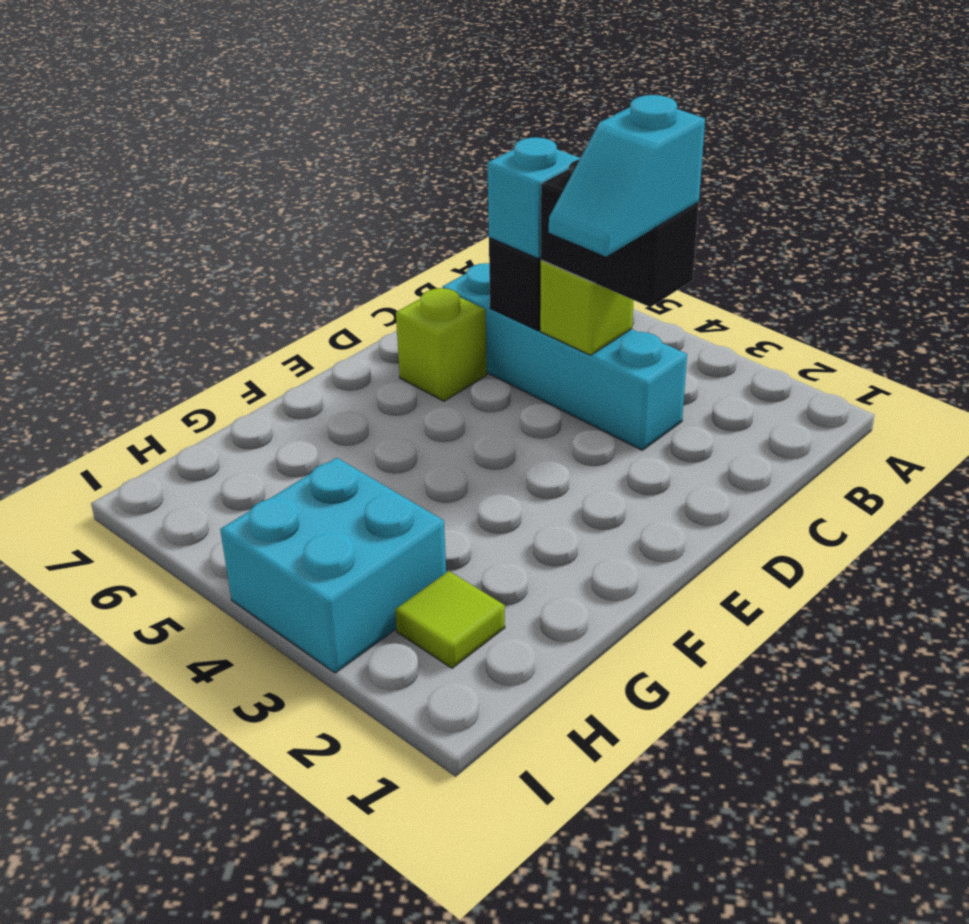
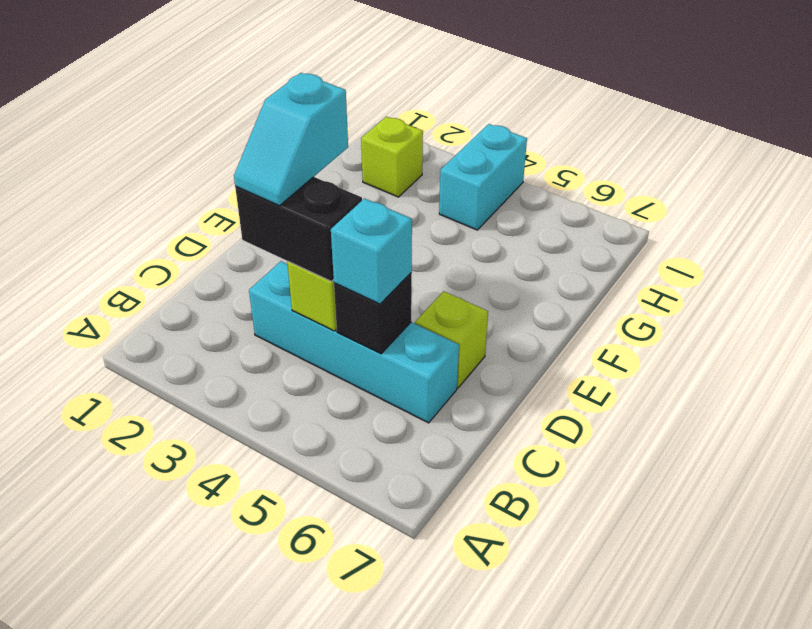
cyan 1x2 slope [549,95,705,256] -> cyan 1x2 slope turned to [234,73,348,206]
lime 1x1 tile [395,571,505,668] -> lime 1x1 brick [361,117,423,197]
cyan 2x2 brick [220,458,446,673] -> cyan 1x2 brick [439,124,527,230]

